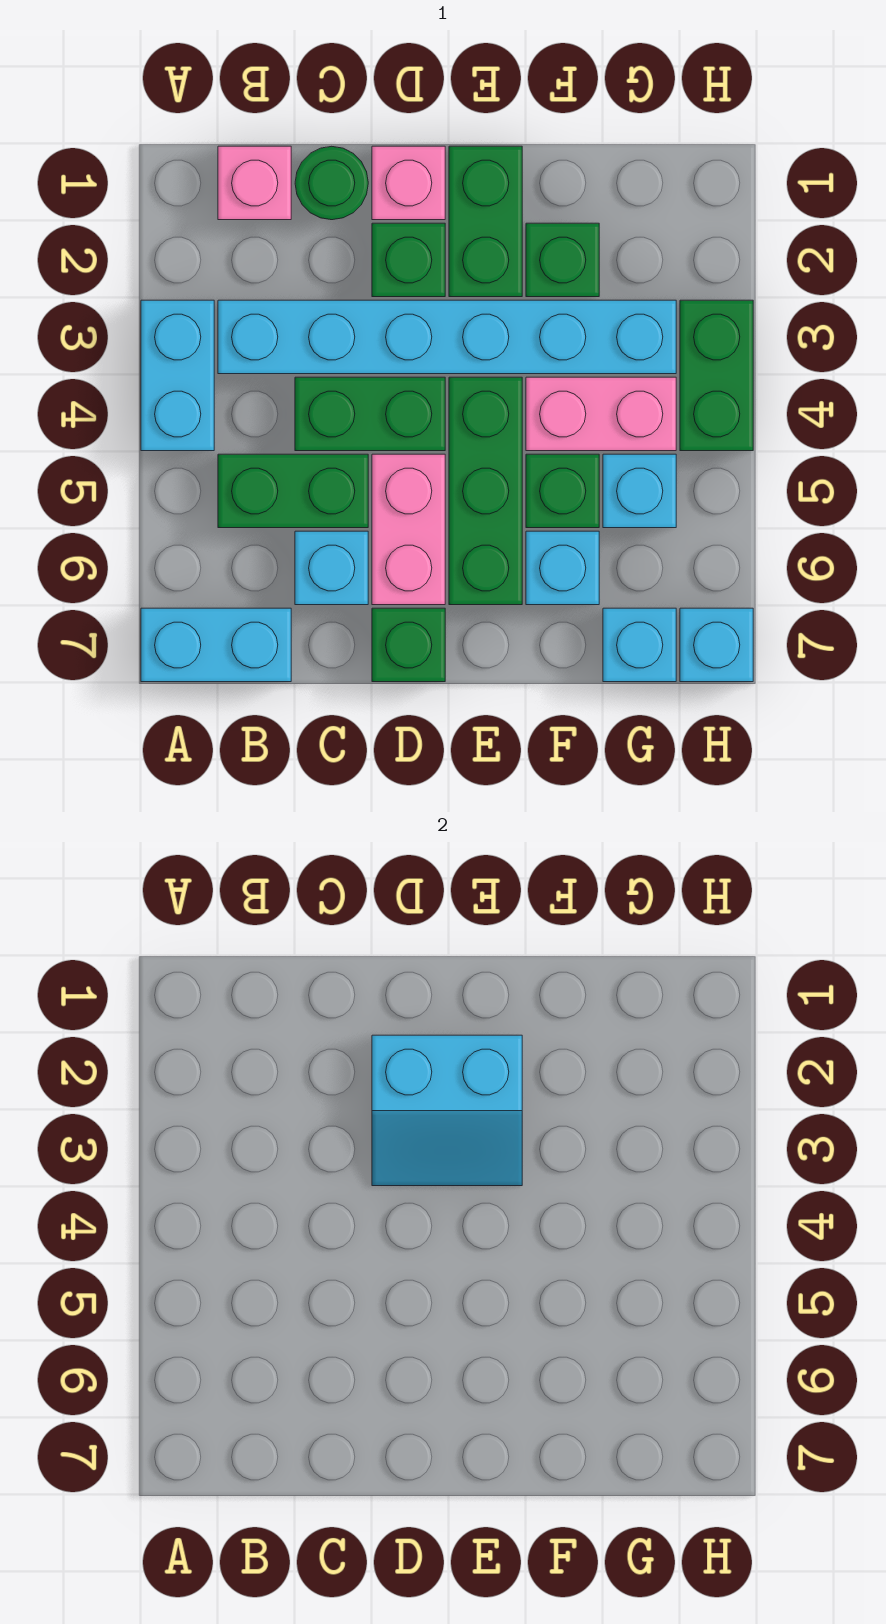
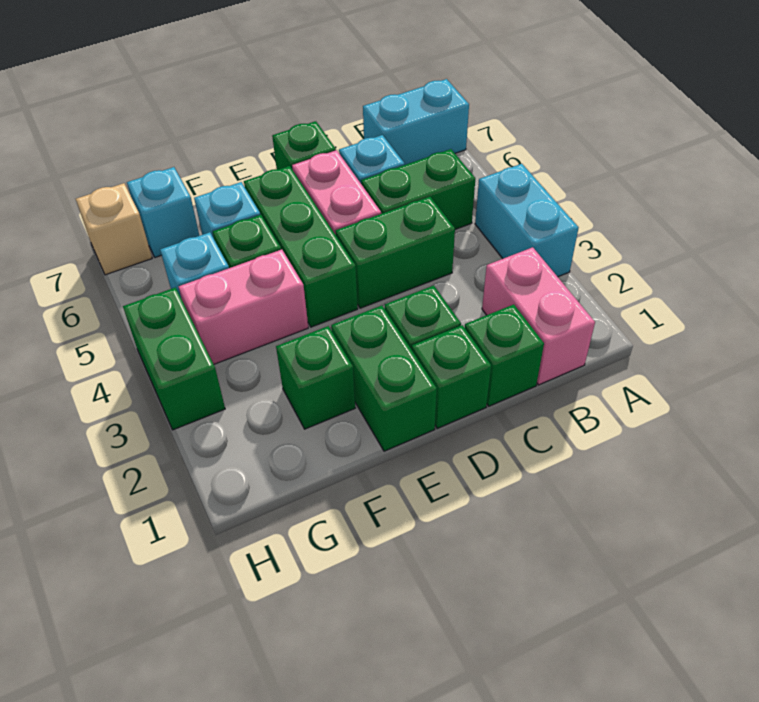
pink 1x1 brick [218,146,291,220] -> pink 1x2 brick [482,247,595,385]
cyan 1x6 brick [218,300,676,374] -> none
green 1x1 round brick [295,146,368,220] -> green 1x1 brick [465,305,544,406]
pink 1x1 brick [372,146,445,220] -> green 1x1 brick [412,325,491,428]
cyan 2x2 slope [372,1035,522,1186] -> none
cyan 1x1 brick [680,608,753,682] -> tan 1x1 brick [76,183,152,275]

